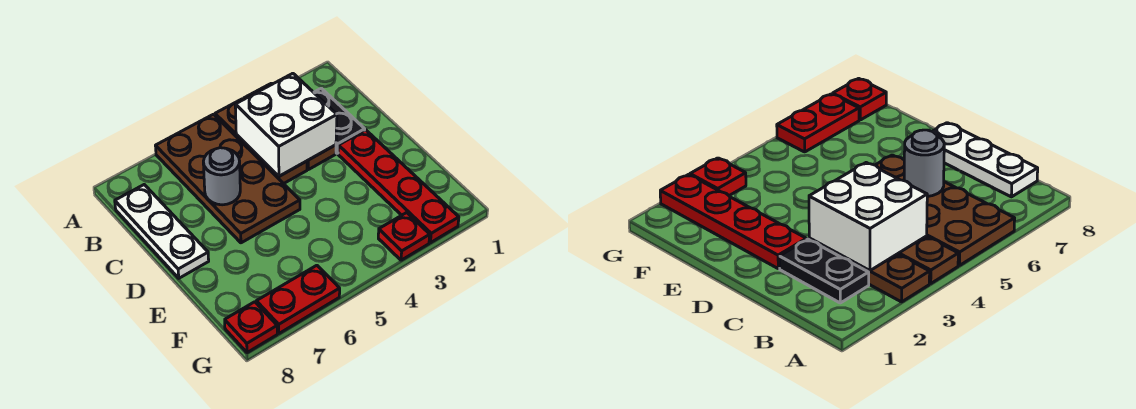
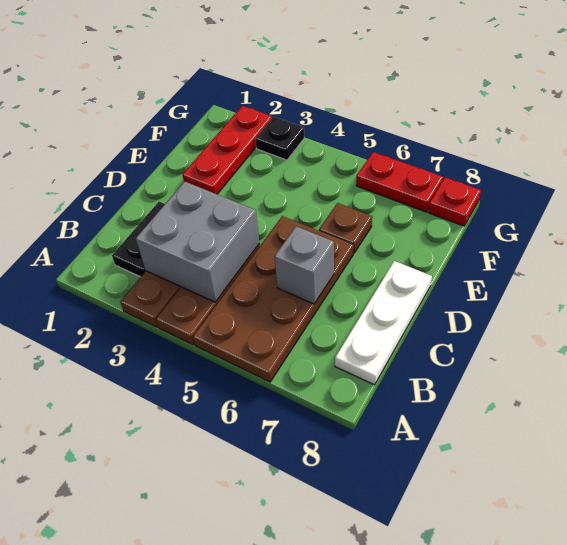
white 2x2 brick [235,73,337,176] -> grey 2x2 brick [136,182,259,302]
grey 1x1 round brick [203,148,240,205] -> grey 1x1 brick [274,226,334,304]
red 1x4 plate [338,130,459,243] -> red 1x3 plate [183,106,272,194]
none -> brown 1x1 plate [319,203,372,253]
red 1x1 plate [378,213,430,260] -> black 1x1 plate [256,117,304,160]

